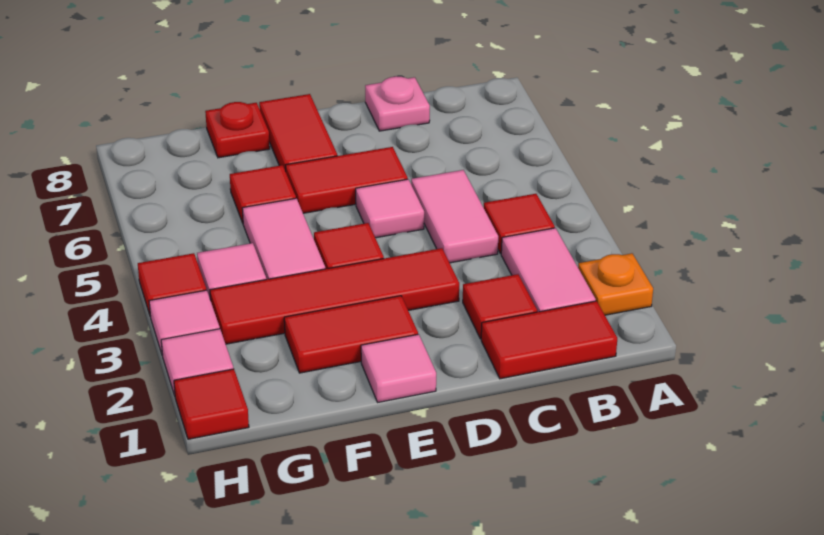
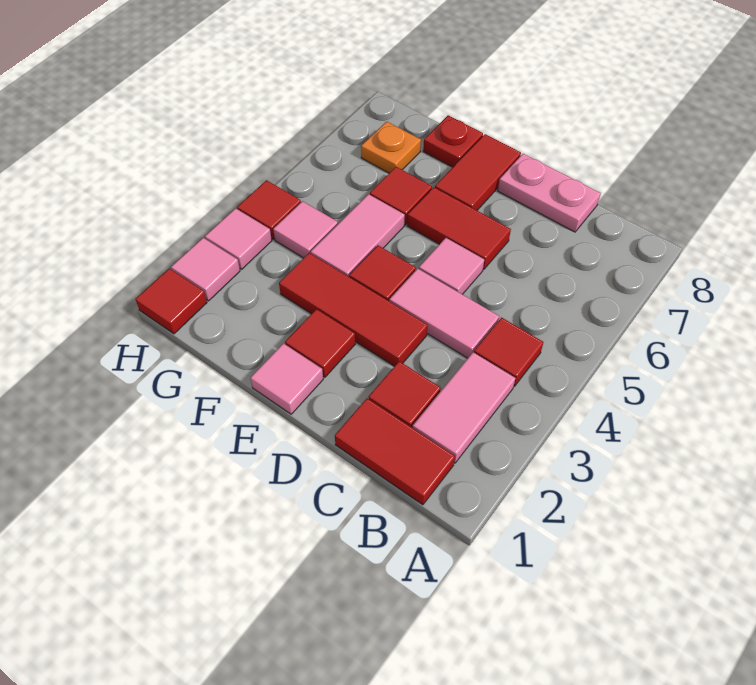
orange 1x1 plate [578,253,653,315] -> orange 1x1 plate moved to [361,122,421,173]
pink 1x2 tile [411,170,498,263] -> pink 1x2 tile turned to [389,268,499,358]
pink 1x1 plate [365,76,430,131] -> pink 1x2 plate [498,154,601,232]
red 1x4 tile [210,248,459,344] -> red 1x3 tile [279,253,428,366]
red 1x2 tile [284,296,418,373] -> red 1x1 tile [285,309,355,377]

